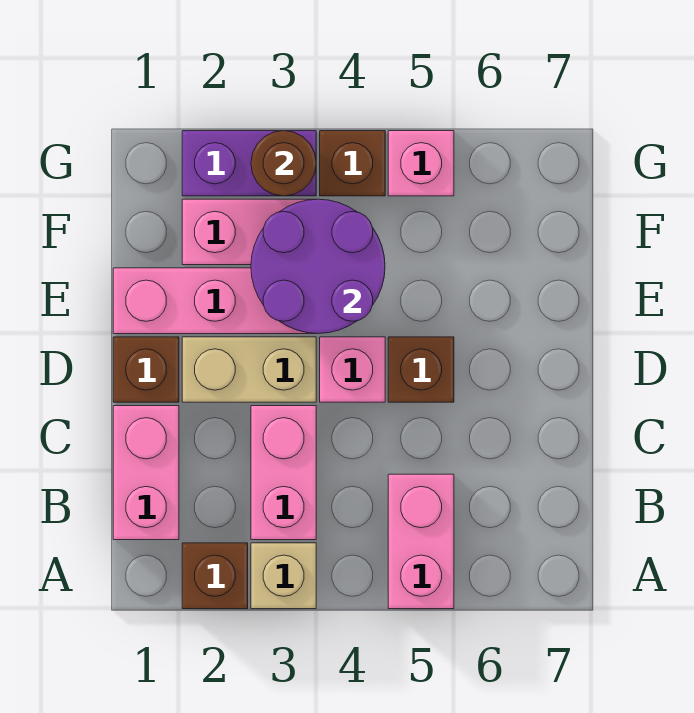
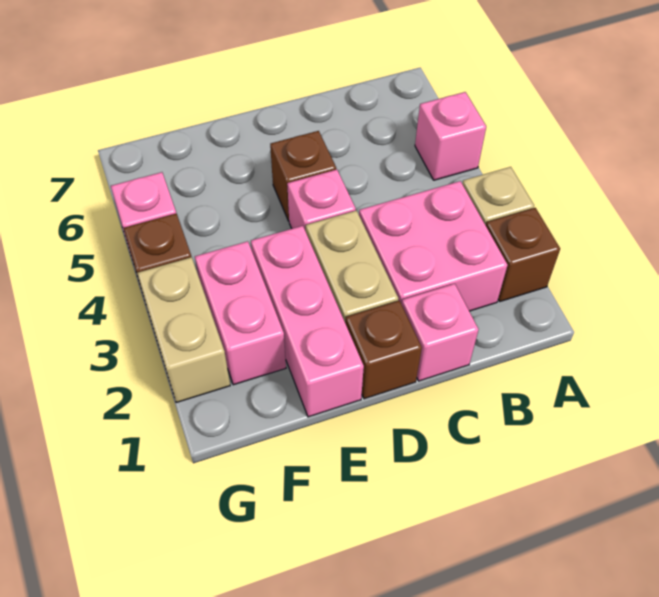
pink 1x2 brick [388,474,454,609] -> pink 1x1 brick [415,92,486,180]
pink 1x2 brick [113,406,179,540] -> pink 1x1 brick [402,284,479,381]
pink 1x2 brick [251,406,316,540] -> pink 2x2 brick [359,181,508,311]
purple 2x2 round brick [251,199,385,334] -> none
purple 1x2 brick [182,131,316,196] -> tan 1x2 brick [137,257,230,403]
brown 1x1 round brick [251,131,316,196] -> none

